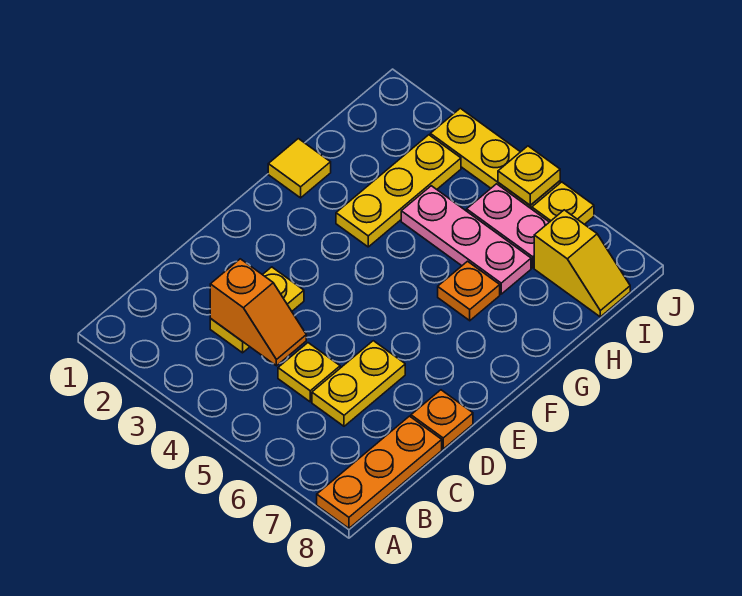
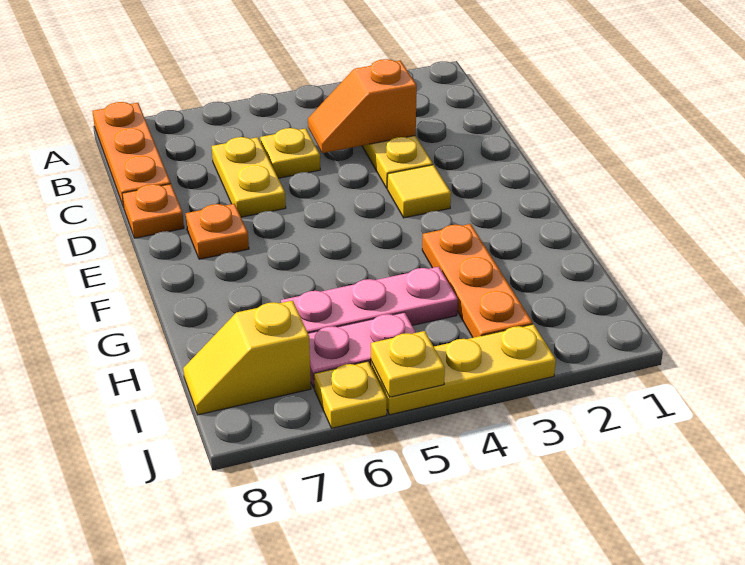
yellow 1x1 tile [268,139,331,198] -> yellow 1x1 tile moved to [387,165,451,218]
yellow 1x3 plate [336,135,461,247] -> orange 1x3 plate [422,224,533,338]
orange 1x1 plate [438,261,500,321] -> orange 1x1 plate moved to [186,204,249,259]

